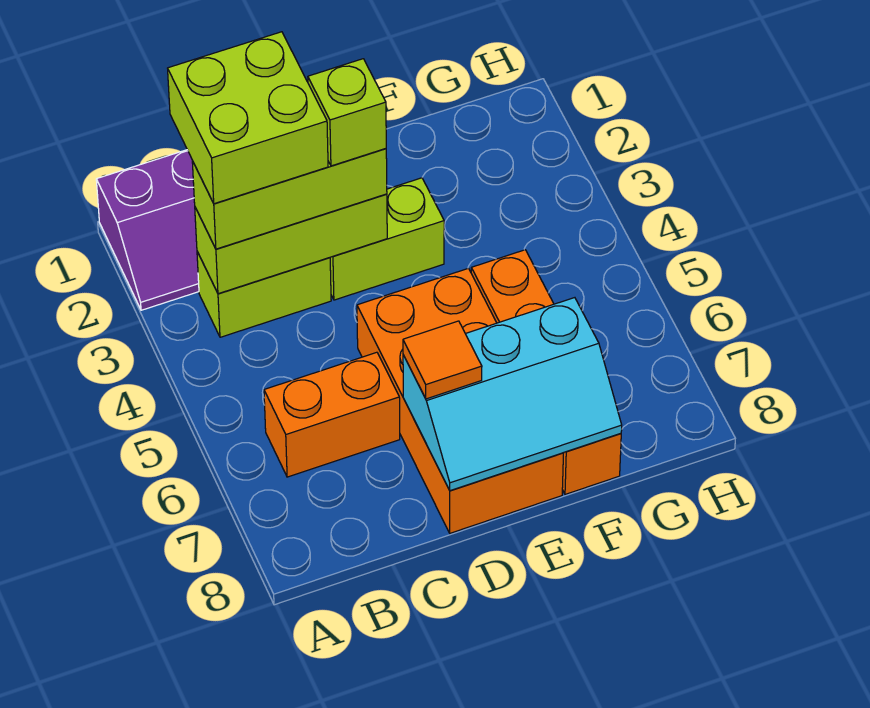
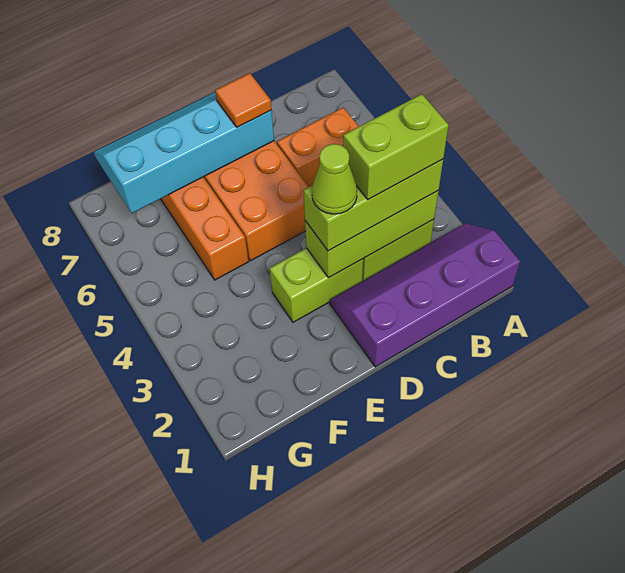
lime 2x2 brick [168,32,328,204] -> lime 1x2 brick [343,94,449,199]
lime 1x1 brick [308,59,386,166] -> lime 1x1 cone [312,144,357,214]
cyan 2x3 slope [403,298,622,491] -> cyan 2x4 slope [94,93,274,213]

